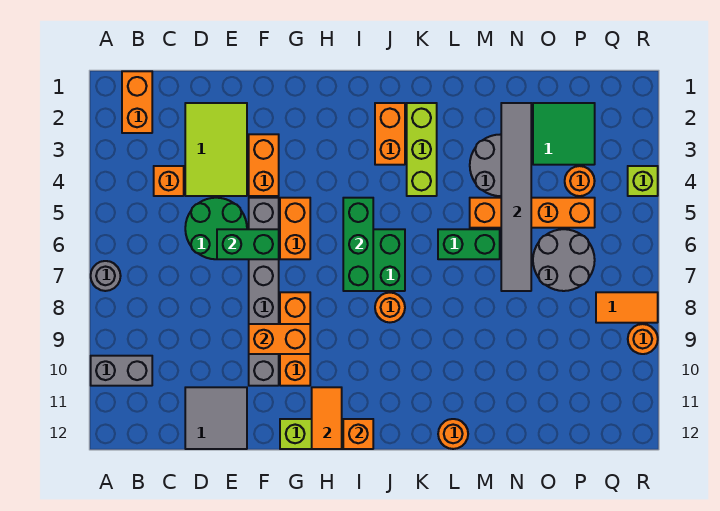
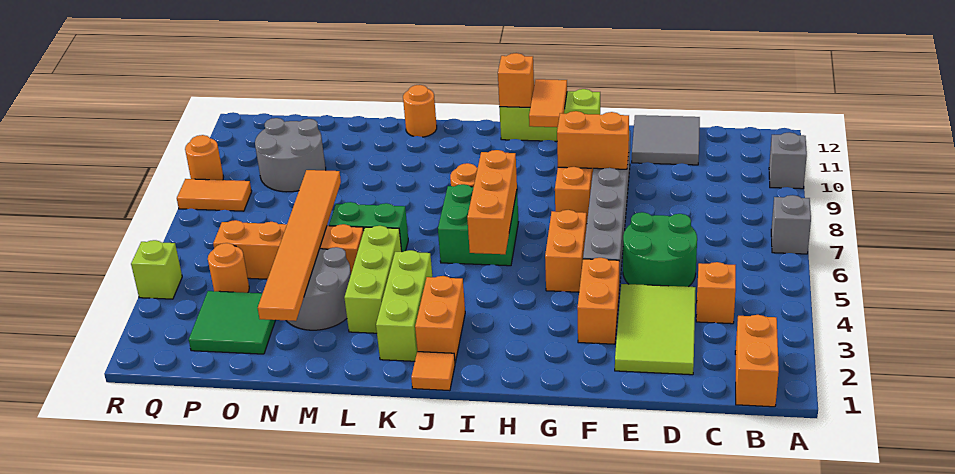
grey 1x1 round brick [91,261,121,291] -> grey 1x1 brick [771,195,811,254]
grey 1x2 brick [91,356,152,386] -> grey 1x1 brick [769,132,807,189]
green 1x2 brick [217,229,279,259] -> none
green 1x3 brick [343,198,373,291] -> orange 1x3 brick [467,150,517,254]
none -> orange 1x1 tile [411,352,455,391]
none -> lime 1x3 brick [344,226,402,333]
grey 1x6 tile [501,103,531,291] -> orange 1x6 tile [258,170,341,321]
grey 2x2 round brick [533,229,595,291] -> grey 2x2 round brick moved to [255,118,326,192]

